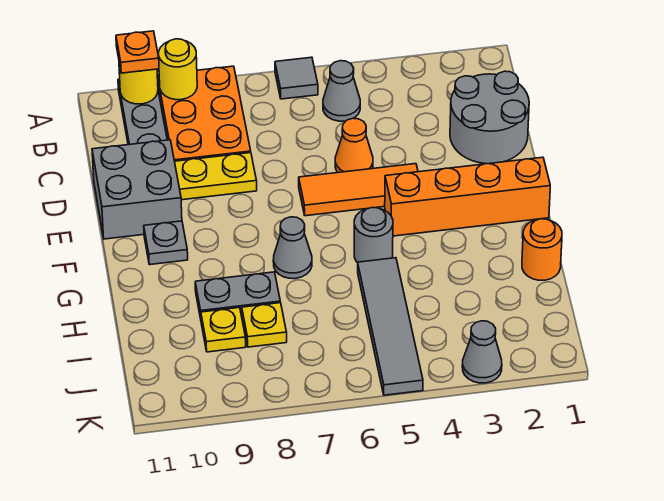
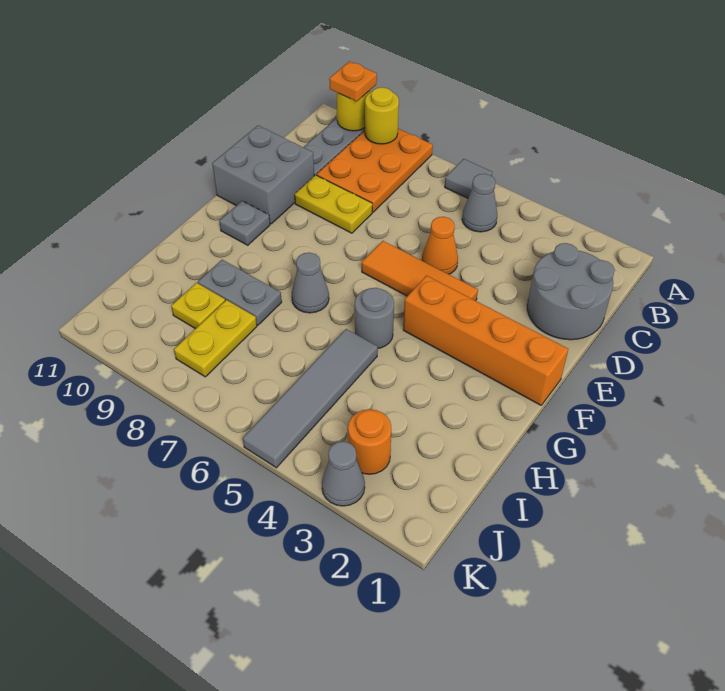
orange 1x1 round brick [522,219,562,280] -> orange 1x1 round brick moved to [348,409,391,474]
yellow 1x1 plate [242,303,287,347] -> yellow 1x2 plate [174,300,257,377]

